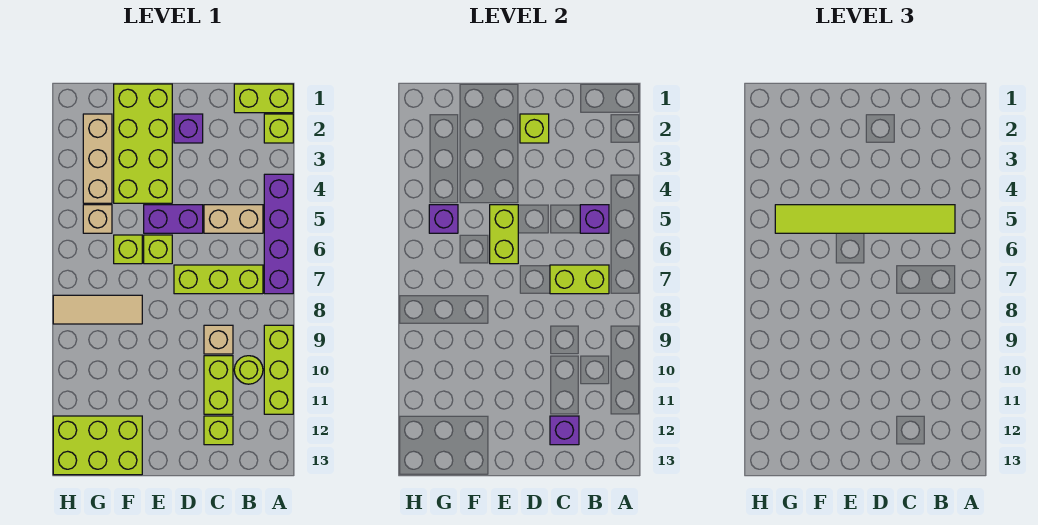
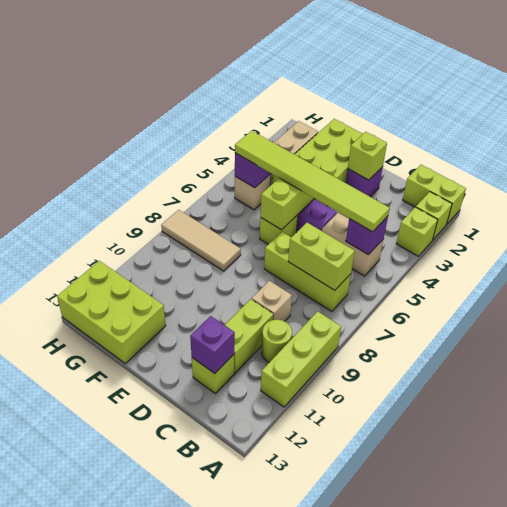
purple 1x4 brick [264,174,293,294] -> none
lime 1x1 brick [114,235,142,264] -> lime 1x1 brick moved to [396,207,438,256]

